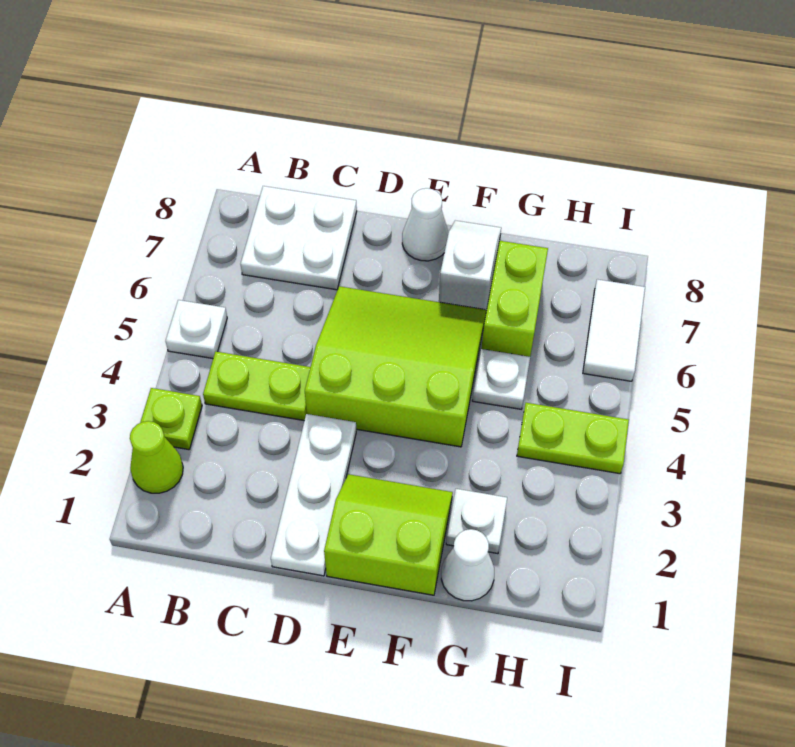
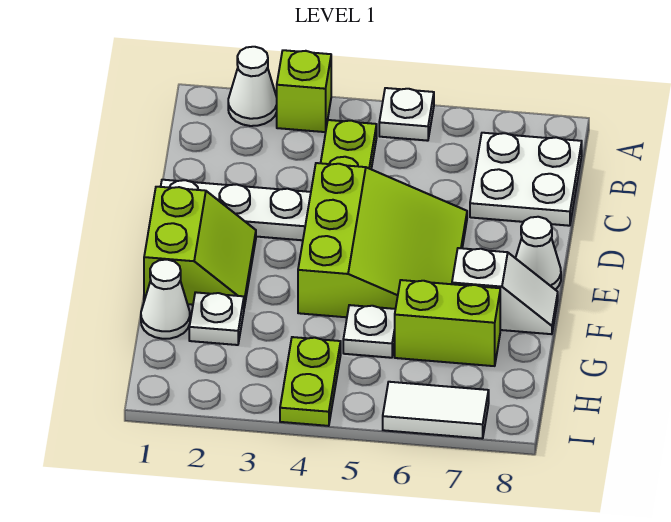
lime 1x1 cone [130,421,183,493] -> white 1x1 cone [228,47,277,126]
lime 1x1 plate [140,388,202,450] -> lime 1x1 brick [277,50,331,132]

